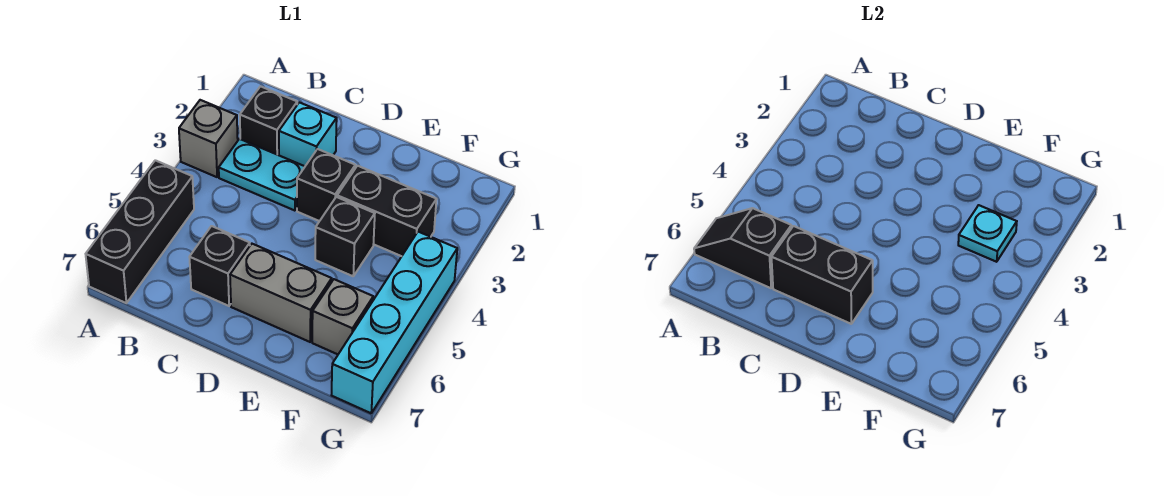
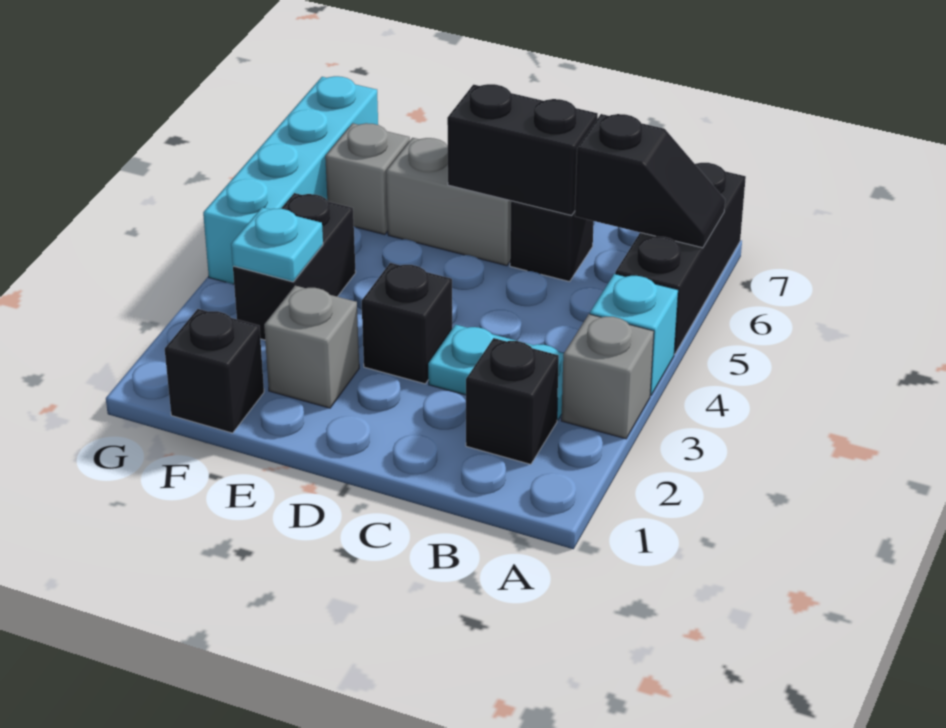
cyan 1x1 brick [279,102,337,166] -> cyan 1x1 brick moved to [590,274,678,395]
none -> grey 1x1 brick [264,286,359,408]
black 1x2 brick [337,166,437,256] -> black 1x2 brick turned to [233,193,356,340]
black 1x1 brick [315,197,375,276] -> black 1x1 brick moved to [165,309,264,433]

